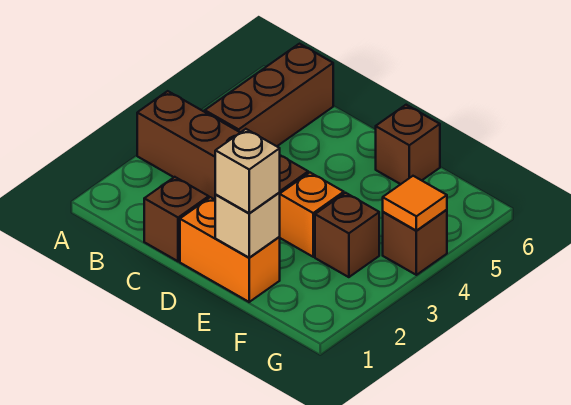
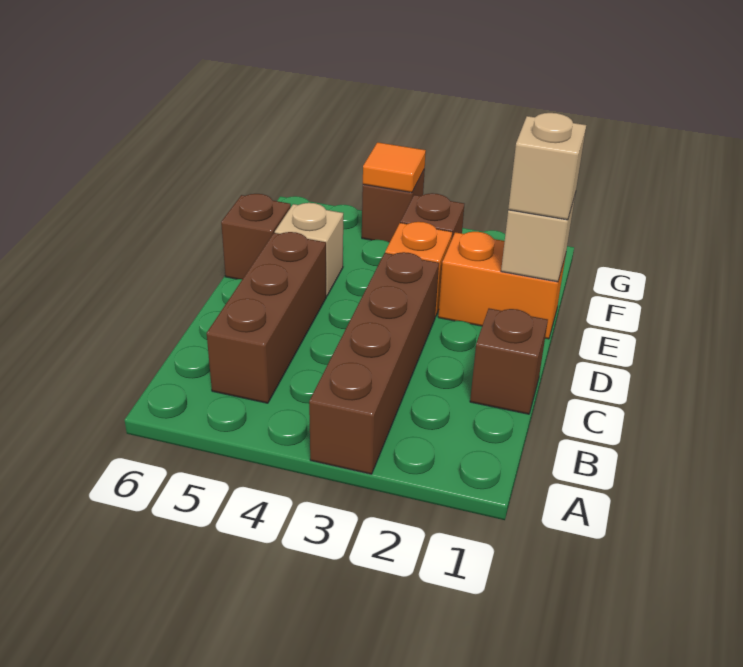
brown 1x3 brick [205,44,333,146] -> brown 1x3 brick turned to [207,232,326,403]
orange 1x2 brick [180,197,280,302] -> orange 1x2 brick turned to [438,231,566,339]
none -> tan 1x1 brick [275,203,343,296]

